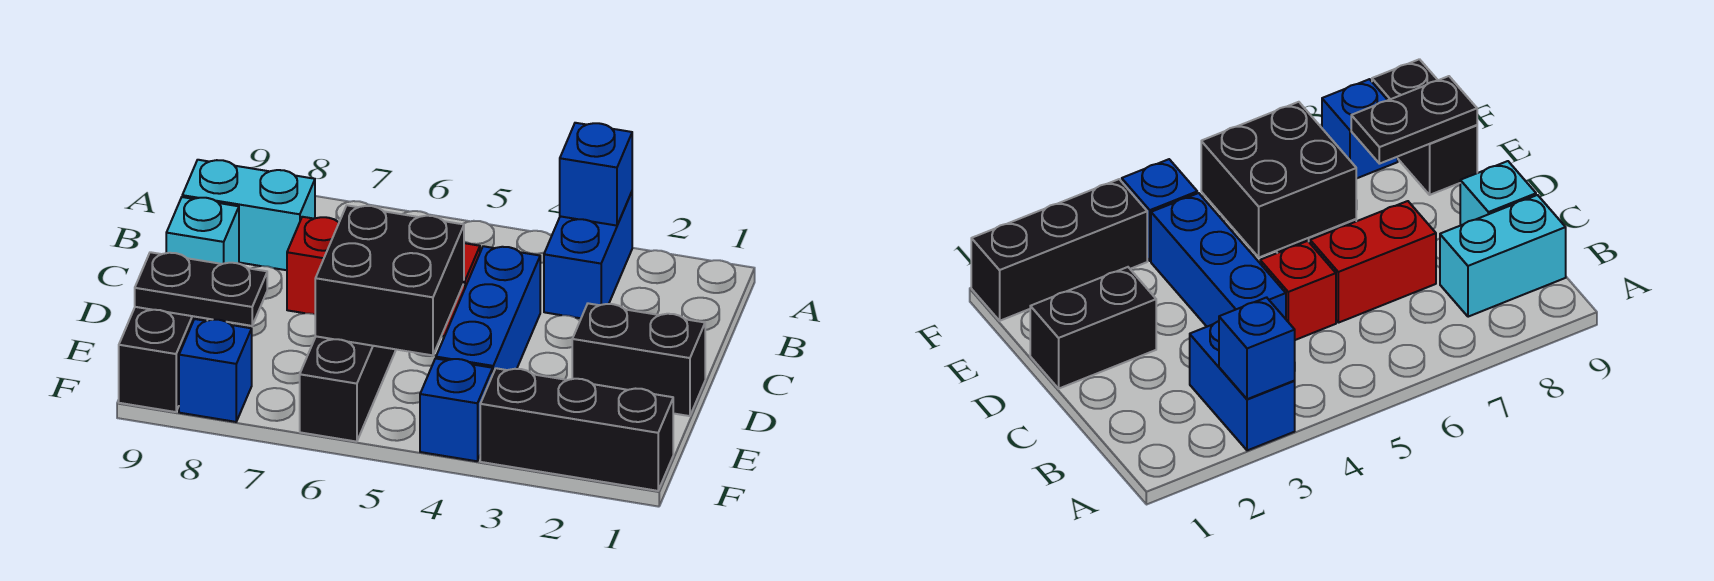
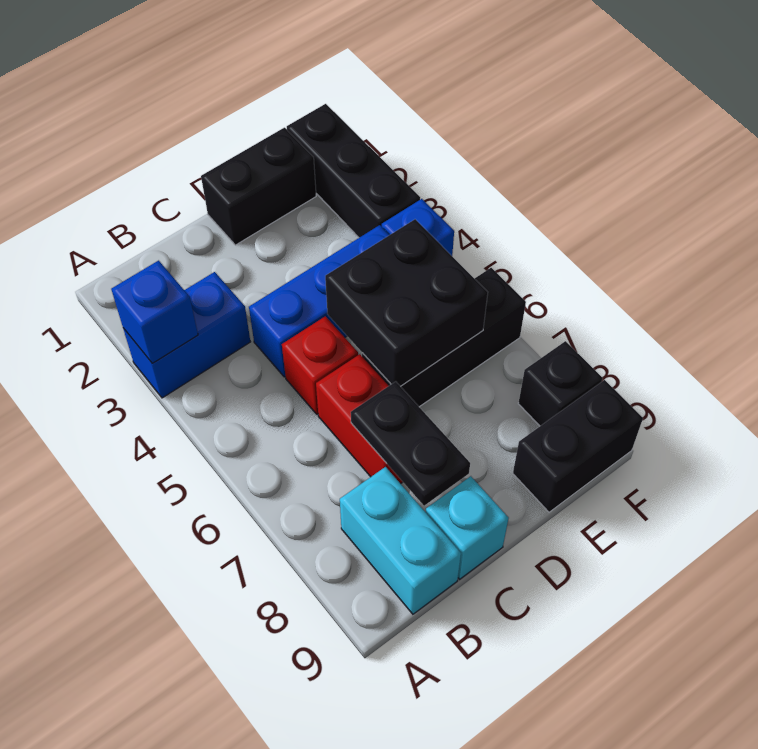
black 1x2 brick [572,303,705,416] -> black 1x2 brick turned to [201,128,316,245]
black 1x2 plate [135,252,267,326] -> black 1x2 plate moved to [351,381,470,506]
blue 1x1 brick [179,319,252,422] -> black 1x1 brick [518,341,603,426]

